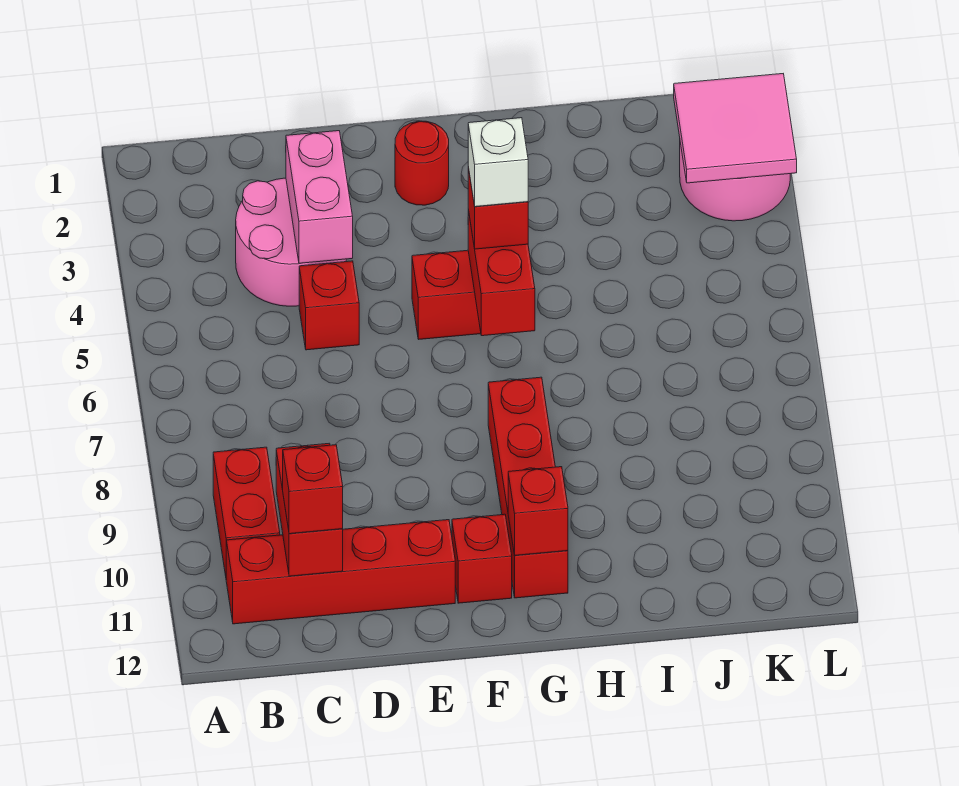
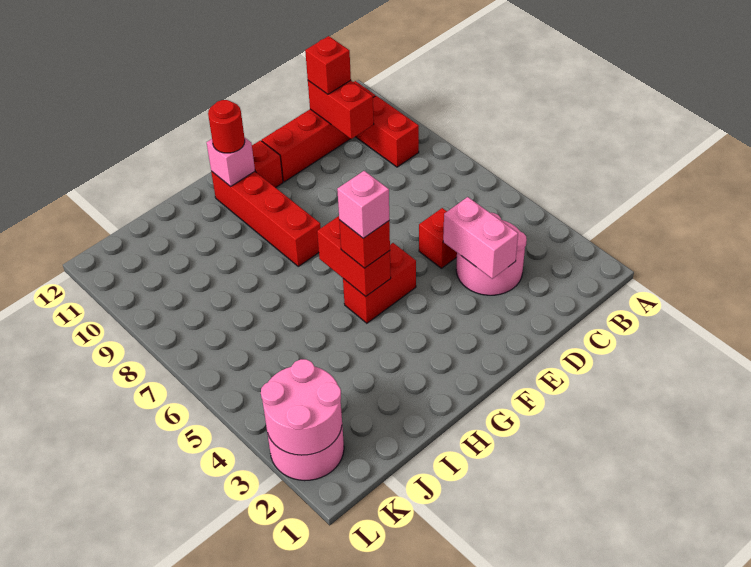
red 1x1 round brick [395,121,449,205] -> red 1x1 round brick moved to [208,100,245,153]
white 1x1 brick [468,118,528,207] -> pink 1x1 brick [337,171,389,238]
red 1x1 brick [508,467,568,555] -> pink 1x1 brick [207,137,255,187]
pink 2x2 tile [674,74,797,183] -> pink 2x2 round brick [261,359,342,455]

